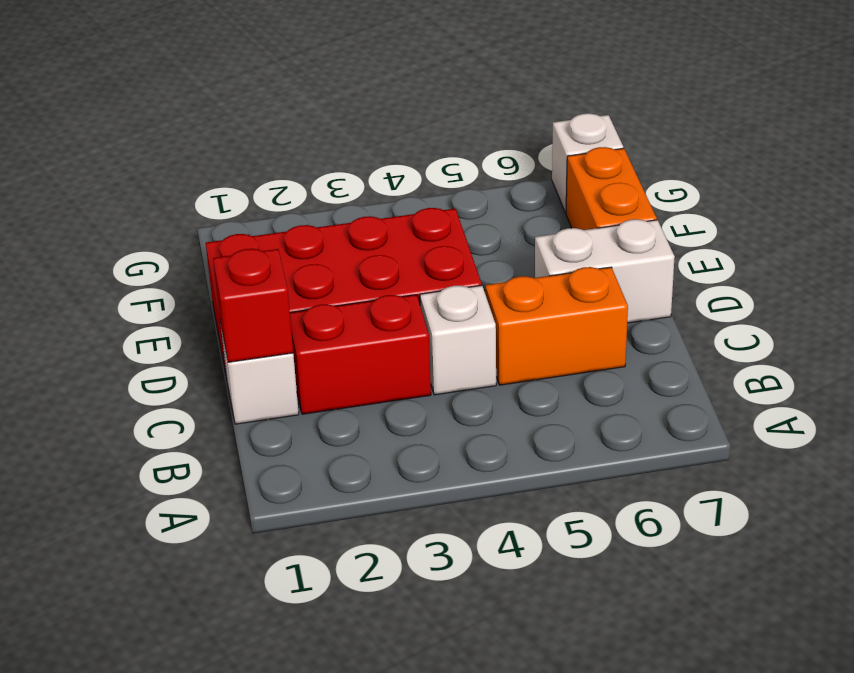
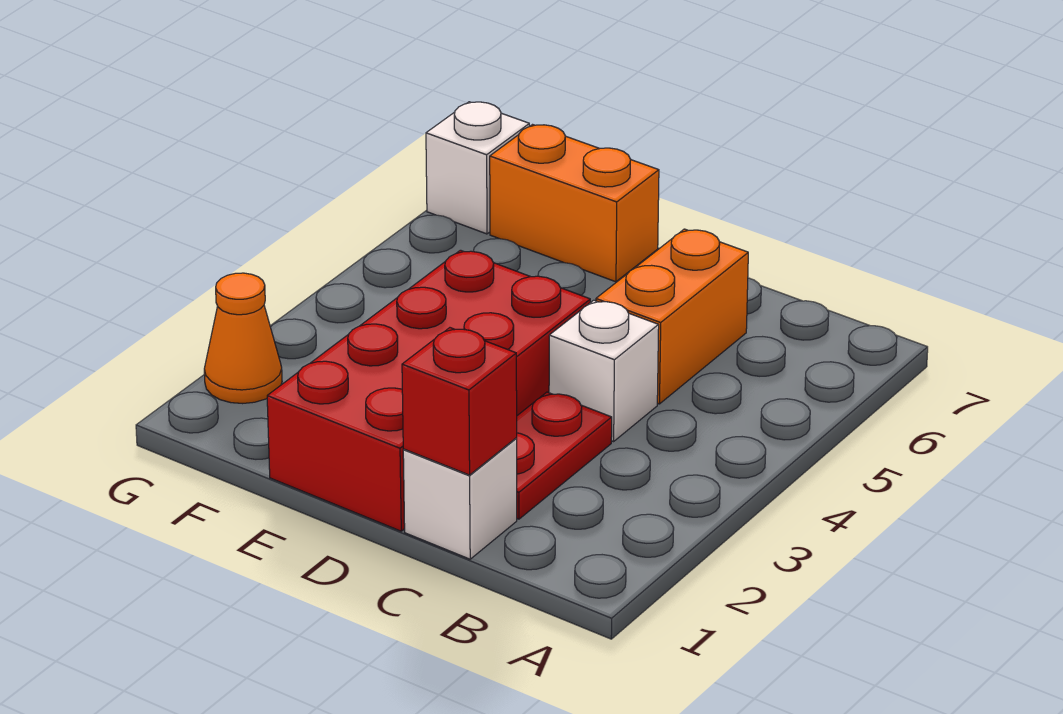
red 1x2 brick [290,295,431,414] -> red 1x2 plate [516,392,612,519]
white 1x2 brick [535,219,675,323] -> none
none -> orange 1x1 cone [204,273,282,404]

